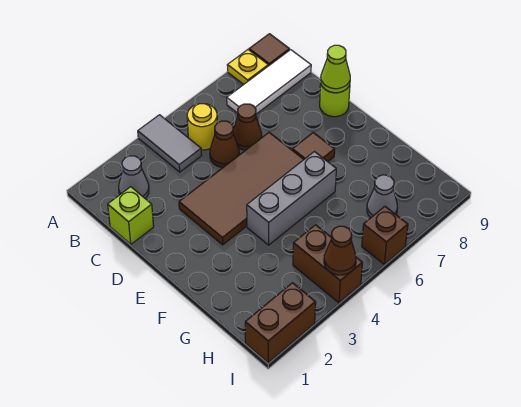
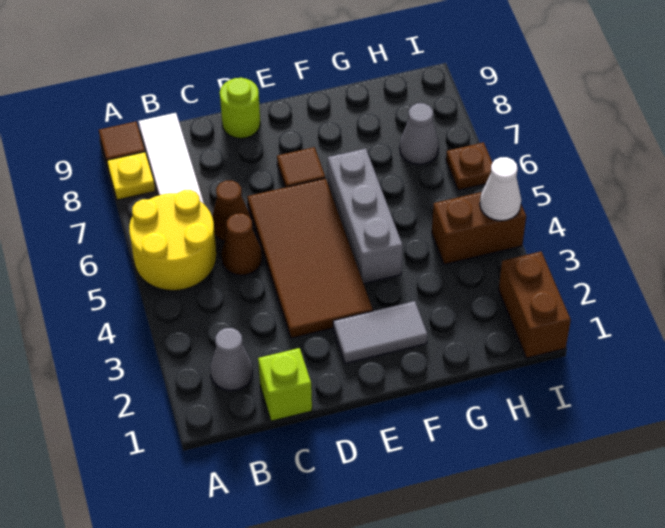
grey 1x2 tile [138,115,202,172] -> grey 1x2 tile moved to [333,301,428,364]
yellow 1x1 round brick [187,104,217,150] -> yellow 2x2 round brick [129,190,216,291]
lime 1x1 cone [321,45,350,93] -> none
brown 1x1 cone [324,226,356,275] -> white 1x1 cone [480,157,521,221]
brown 1x1 brick [362,207,408,264] -> brown 1x1 plate [446,142,492,190]

